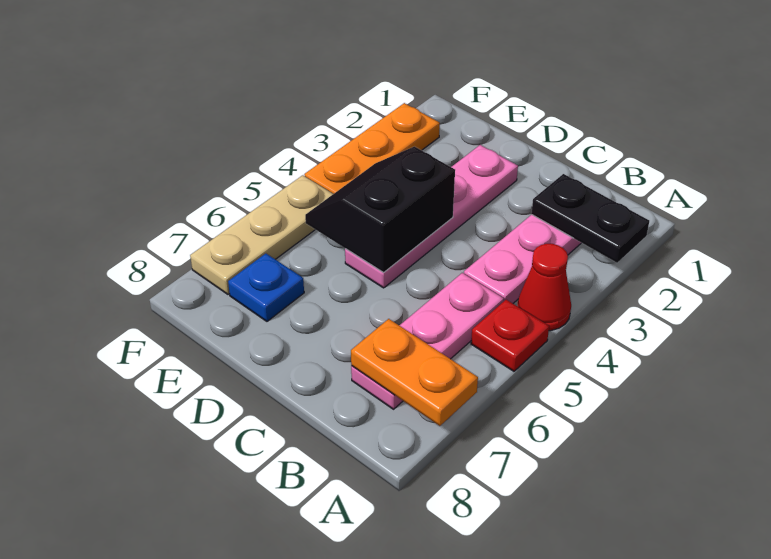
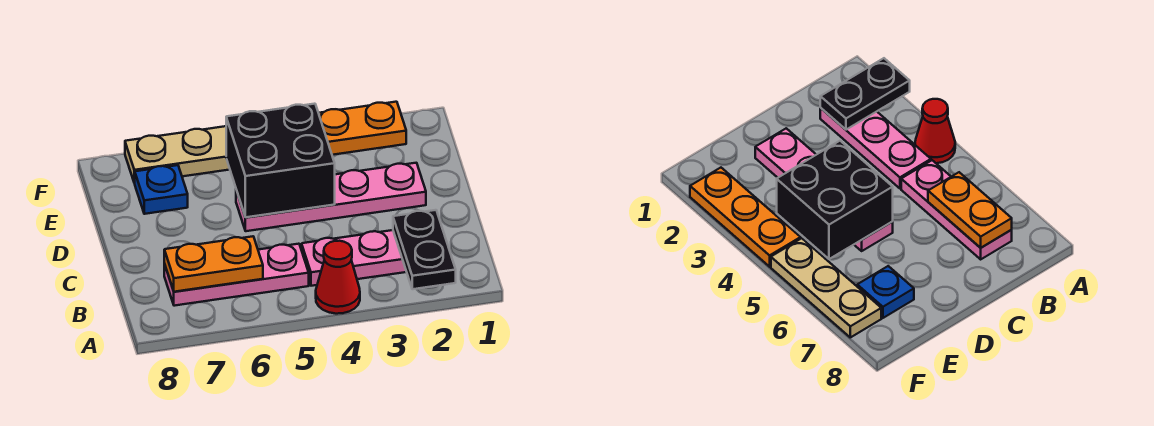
red 1x1 plate [471,300,549,371] -> none
orange 1x2 plate [351,319,478,426] -> orange 1x2 plate turned to [164,236,263,292]
black 2x2 slope [305,147,455,272] -> black 2x2 brick [226,104,335,217]

